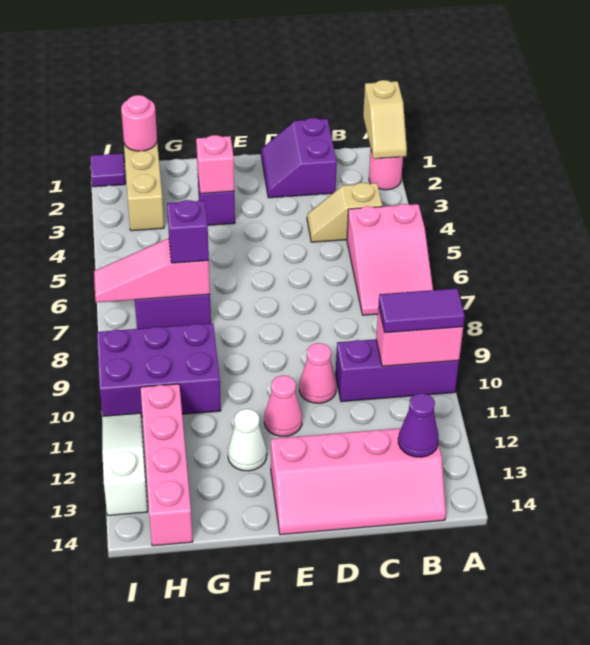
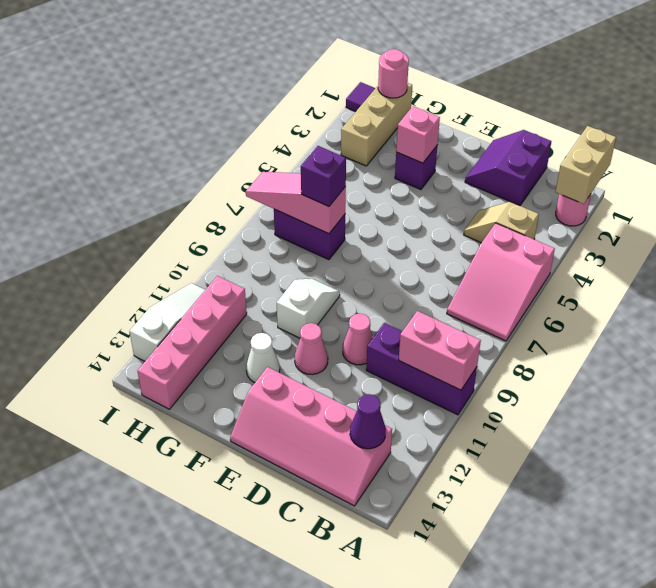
tan 1x2 slope [363,80,407,159] -> tan 1x2 brick [555,126,616,204]
purple 1x2 tile [379,288,465,333] -> none
none -> white 1x2 slope [277,279,340,338]
purple 2x3 brick [97,323,221,418] -> none

